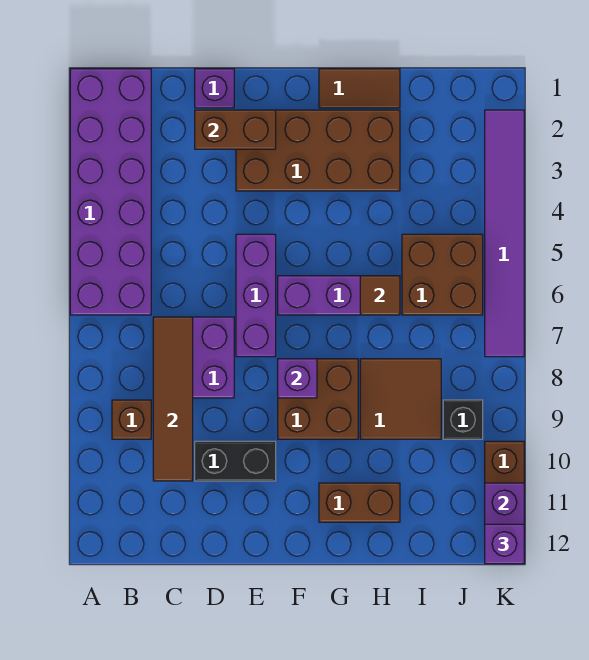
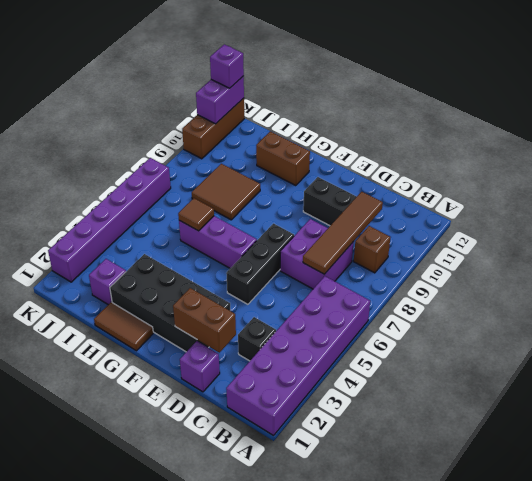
brown 2x4 brick [236,110,400,191] -> black 2x4 brick [110,254,230,352]
purple 1x3 brick [236,234,276,357] -> black 1x3 brick [226,224,294,304]
brown 2x2 brick [278,359,358,439] -> none
purple 1x1 brick [278,359,317,398] -> purple 1x1 brick moved to [89,259,126,305]
brown 2x2 brick [402,234,483,315] -> none
black 1x1 brick [443,400,483,439] -> black 1x1 brick moved to [238,317,276,361]
purple 1x6 tile [485,110,524,357] -> purple 1x6 brick [48,158,171,282]

